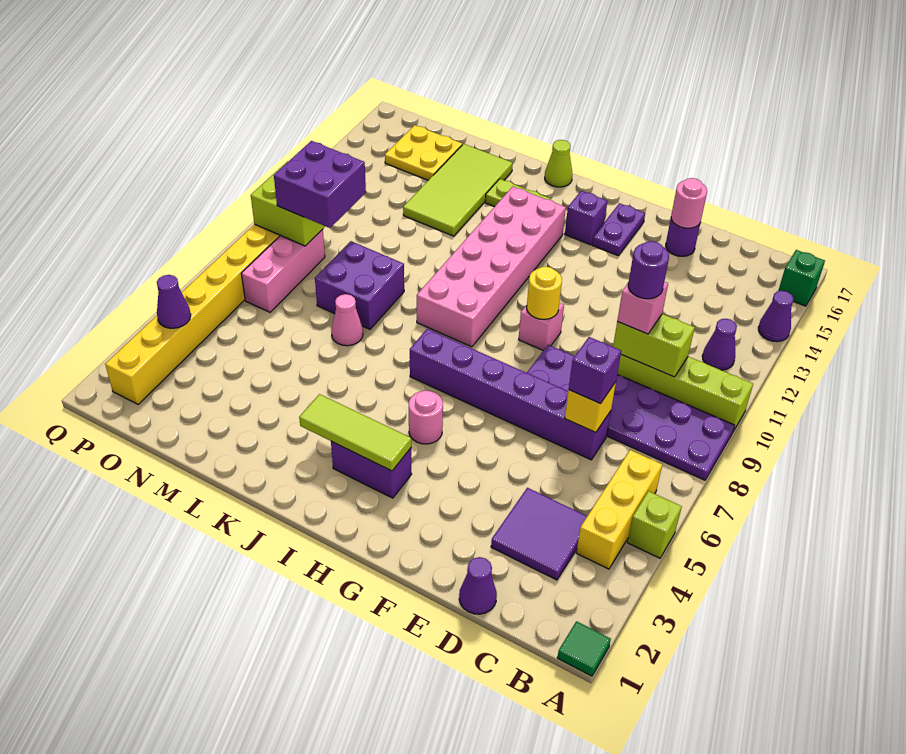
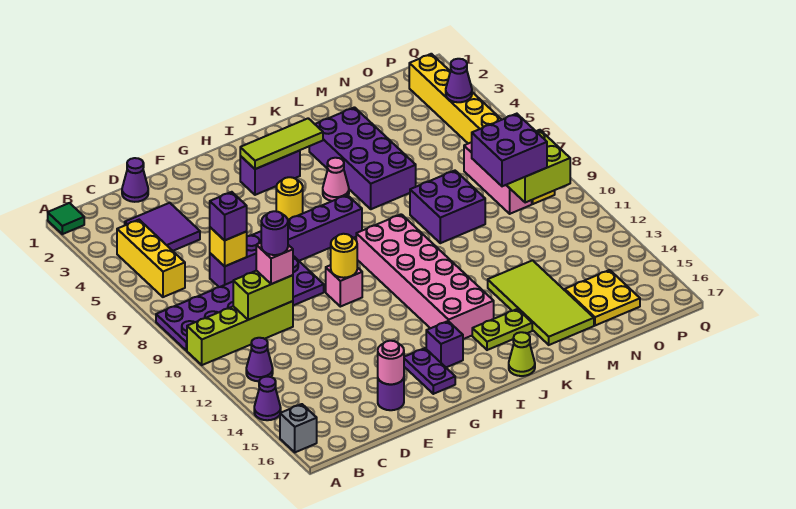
lime 1x1 brick [627,491,682,558] -> none
green 1x1 brick [778,250,825,306] -> grey 1x1 brick [280,404,317,452]
pink 1x1 round brick [409,390,443,444] -> yellow 1x1 round brick [276,177,303,220]
none -> purple 2x4 brick [309,107,416,209]
pink 1x1 cone [331,294,363,346] -> pink 1x1 cone moved to [323,158,349,201]

